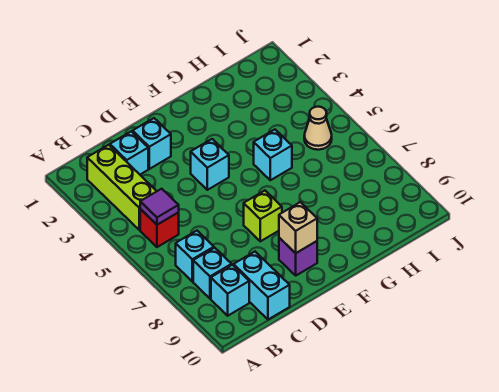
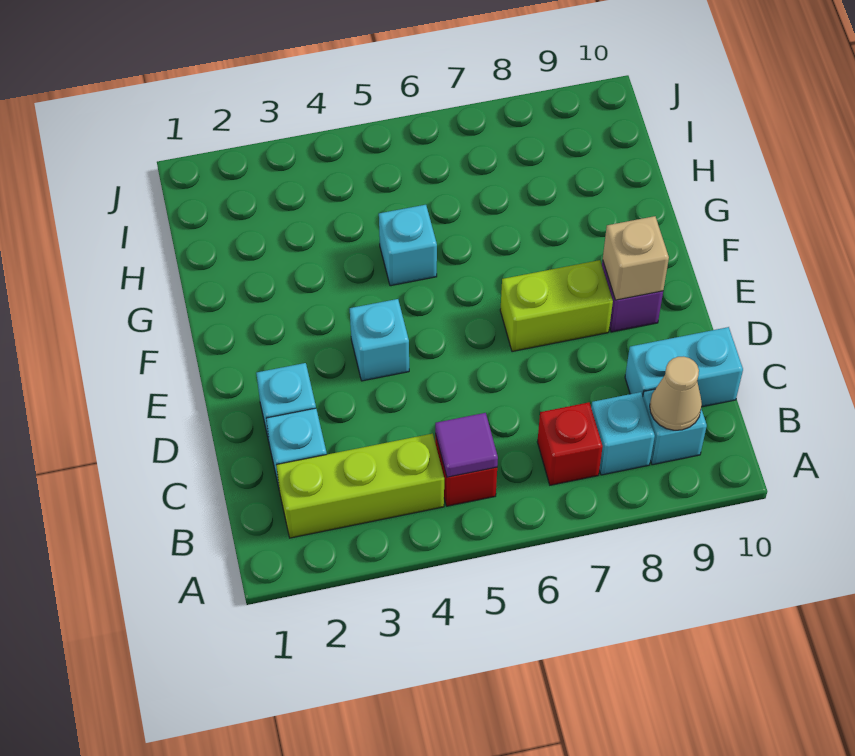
cyan 1x1 brick [176,231,214,281] -> red 1x1 brick [537,402,603,485]
lime 1x1 brick [244,191,282,241] -> lime 1x2 brick [500,260,613,352]
tan 1x1 cone [304,107,332,150] -> tan 1x1 cone moved to [650,357,702,430]

